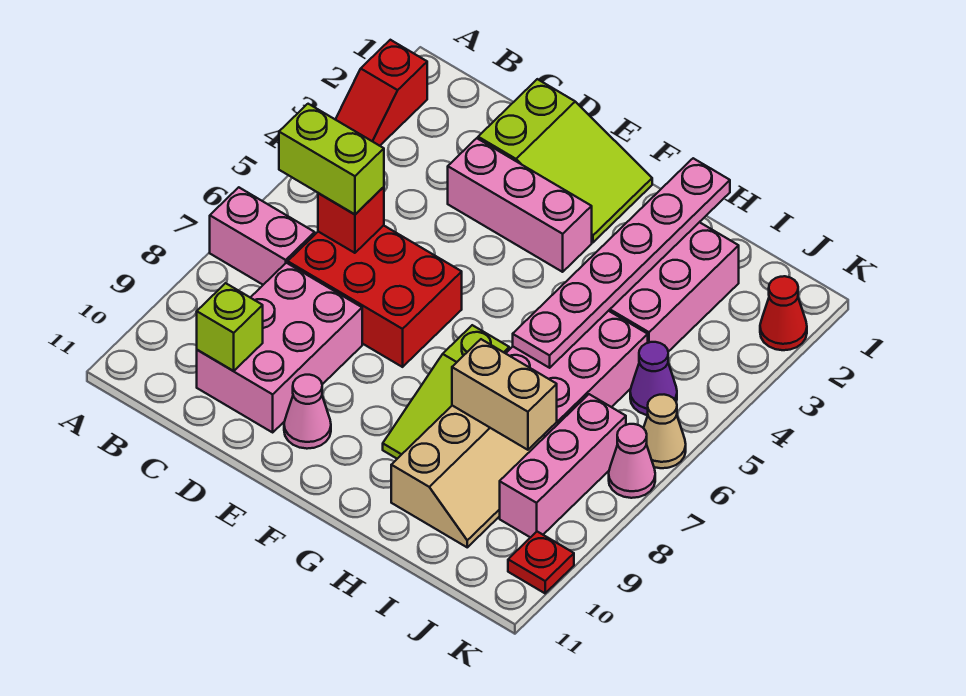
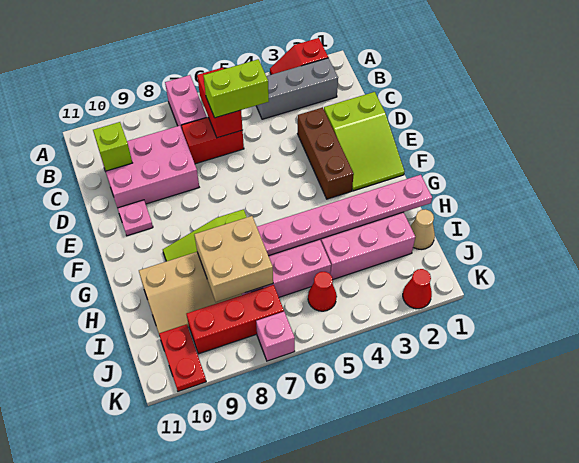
none -> grey 1x3 brick [256,58,338,119]
lime 1x2 brick [279,104,384,214] -> lime 1x2 brick turned to [203,59,269,118]
red 2x3 brick [288,225,462,367] -> red 1x2 brick [181,117,244,164]
red 1x1 brick [318,187,384,253] -> red 1x2 brick [197,68,243,138]
pink 1x3 brick [448,138,592,272] -> brown 1x3 brick [297,107,354,199]
pink 1x1 cone [284,375,331,449] -> pink 1x1 plate [118,200,153,236]
tan 1x2 brick [452,339,557,450] -> tan 2x2 brick [194,216,273,302]
purple 1x1 cone [630,342,677,415] -> red 1x1 cone [308,272,337,311]
pink 1x3 brick [500,394,626,538] -> red 1x3 brick [186,285,284,354]
tan 1x1 cone [644,395,686,468] -> tan 1x1 cone moved to [411,209,435,249]
pink 1x1 cone [609,424,655,498] -> pink 1x1 brick [256,312,295,361]
red 1x1 plate [508,532,574,593] -> red 1x2 plate [159,324,206,391]

